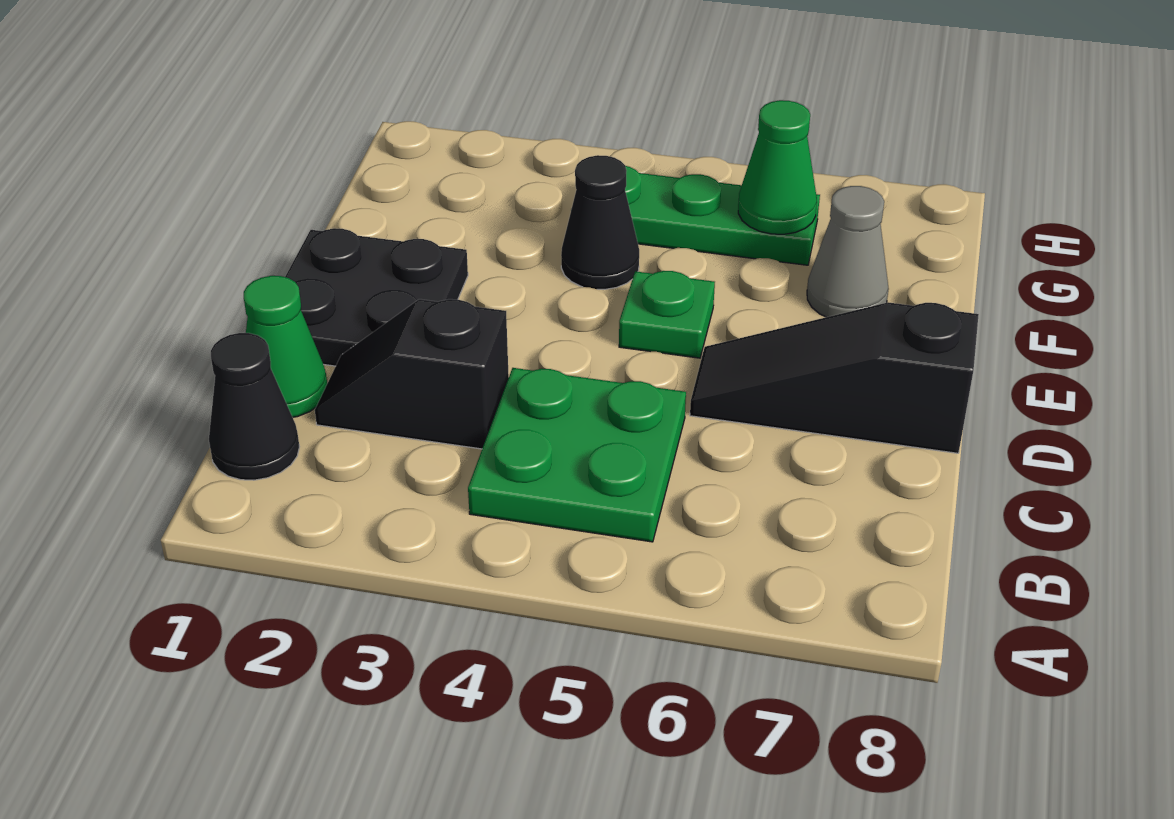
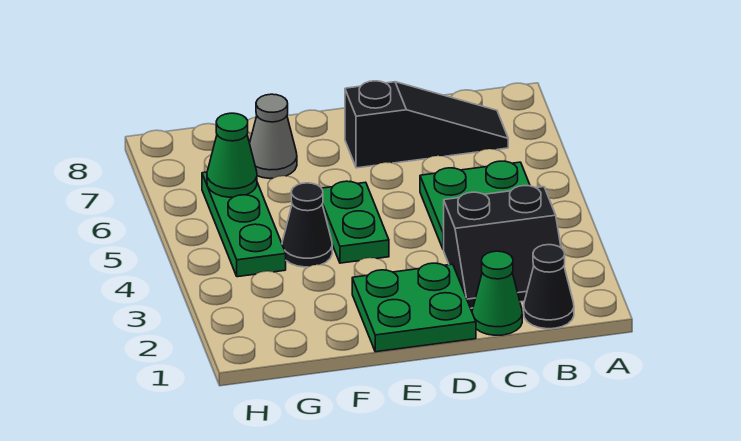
black 1x2 slope [315,299,509,449] -> black 2x2 slope [444,186,561,308]
black 2x2 plate [285,228,468,366] -> green 2x2 plate [352,263,476,352]
black 1x3 slope [690,302,979,453] -> black 1x3 slope turned to [345,81,508,168]
green 1x1 plate [619,271,715,358] -> green 1x2 plate [322,181,389,263]

